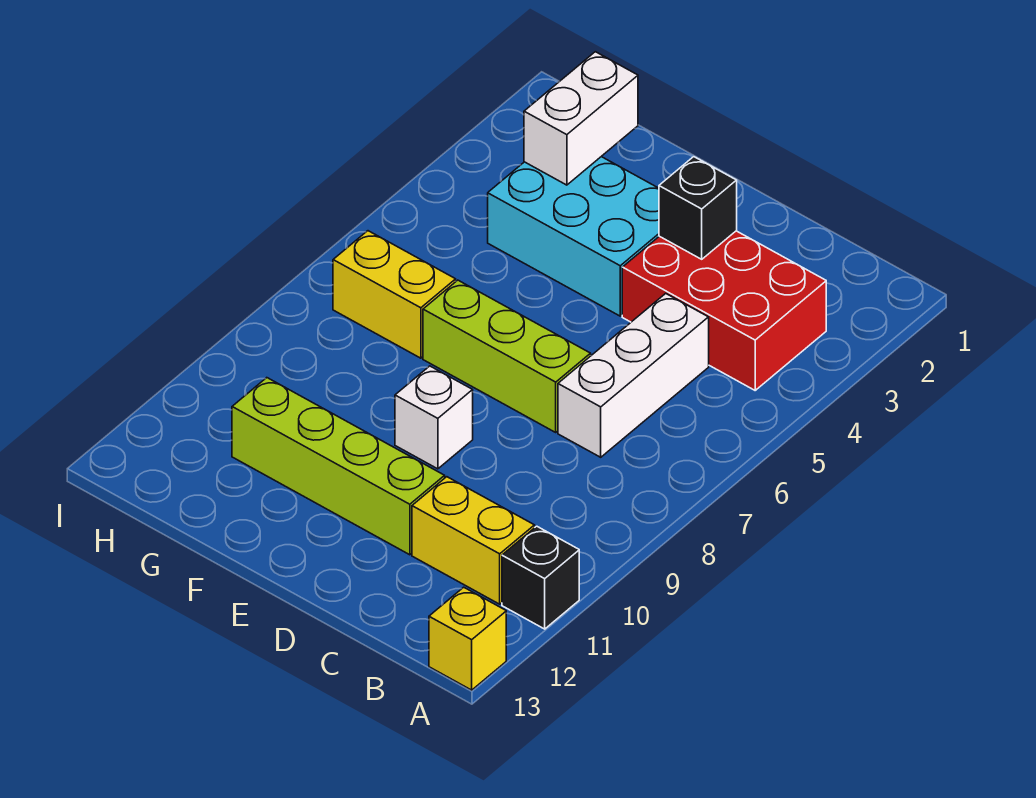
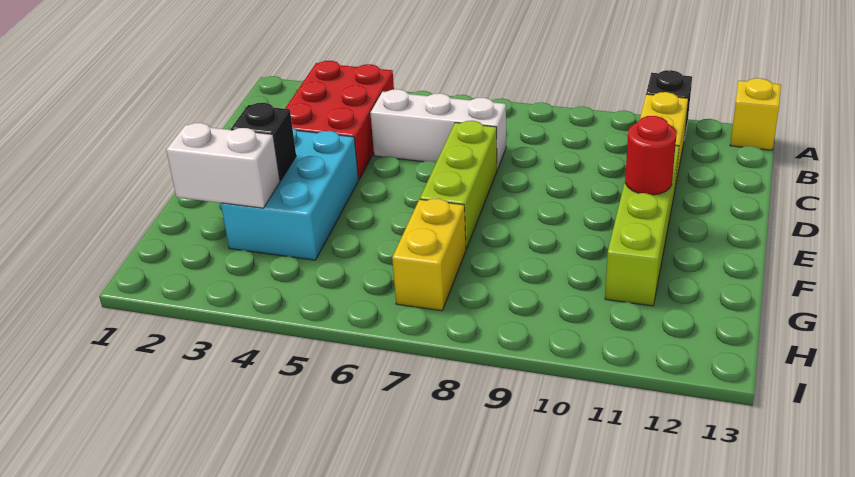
black 1x1 brick [659,157,737,259] -> black 1x1 brick moved to [231,103,296,181]
white 1x1 brick [395,366,473,469] -> none
none -> red 1x1 round brick [625,116,676,195]

